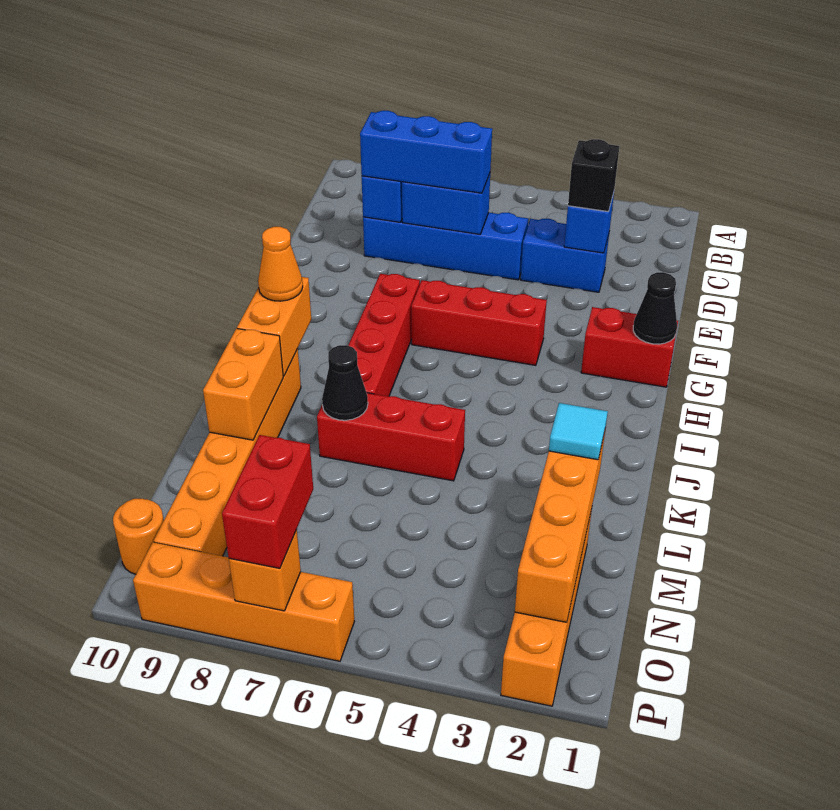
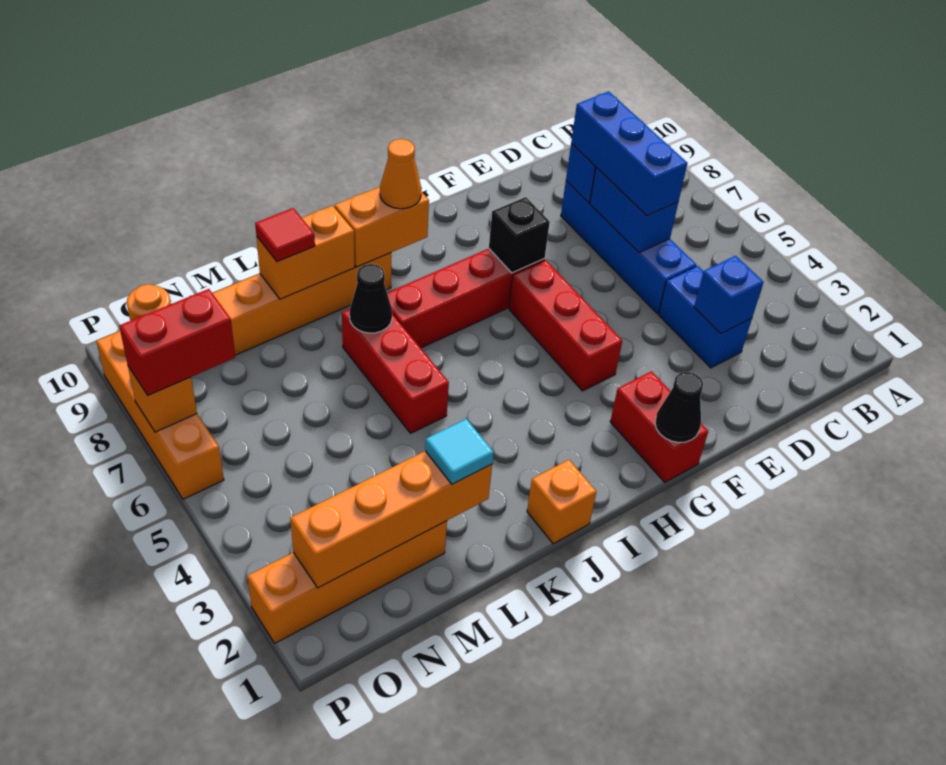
black 1x1 brick [568,139,619,212] -> black 1x1 brick moved to [489,197,550,273]
none -> orange 1x1 brick [527,460,596,544]
none -> red 1x1 tile [255,208,315,262]

